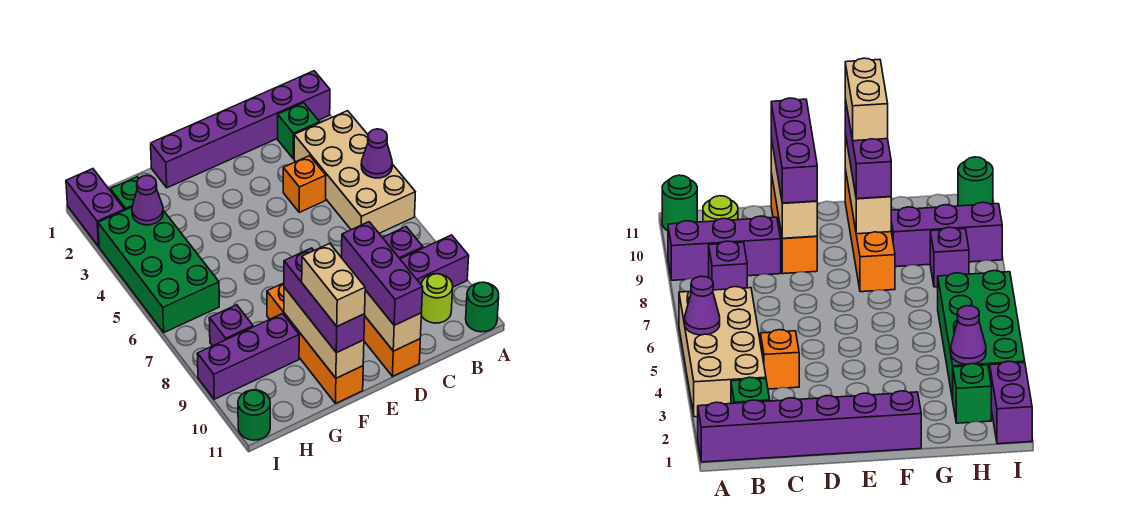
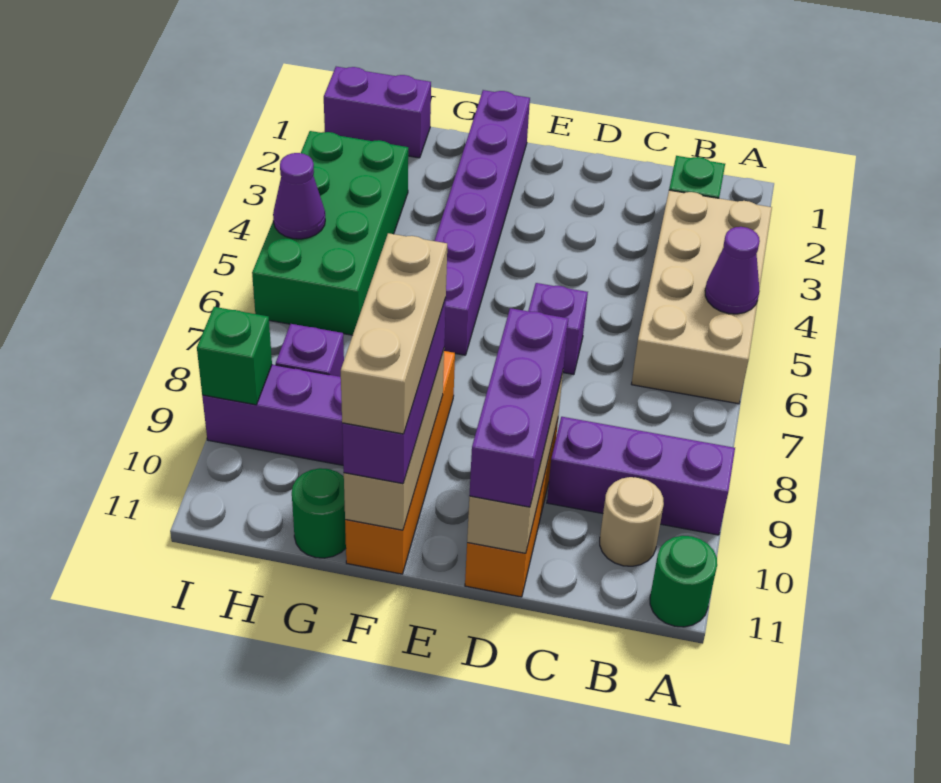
purple 1x6 brick [151,71,330,188] -> purple 1x6 brick turned to [435,90,530,355]
purple 1x1 brick [382,227,423,259] -> purple 1x1 brick moved to [528,283,588,374]
lime 1x1 round brick [421,274,453,323] -> tan 1x1 round brick [600,477,664,566]
orange 1x1 brick [283,156,326,212] -> none
tan 1x2 brick [302,244,365,326] -> tan 1x3 brick [341,233,447,434]
green 1x1 brick [110,177,139,210] -> green 1x1 brick moved to [197,307,272,405]
purple 1x1 cone [132,175,163,225] -> purple 1x1 cone moved to [273,153,325,239]
purple 1x2 brick [66,169,124,246] -> purple 1x2 brick turned to [324,67,431,158]
green 1x1 round brick [238,390,270,440] -> green 1x1 round brick moved to [292,468,346,558]

